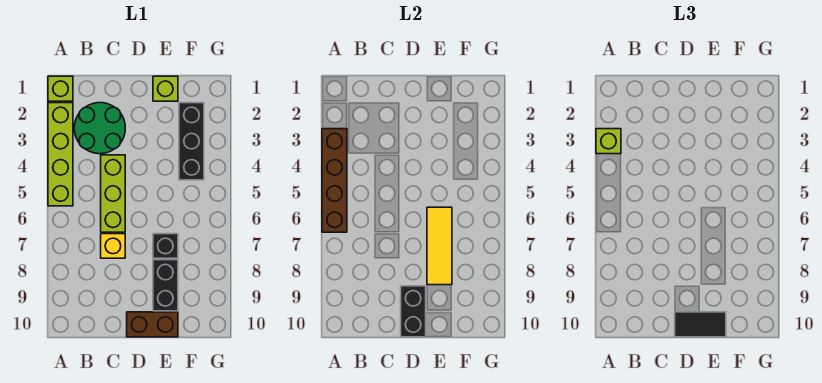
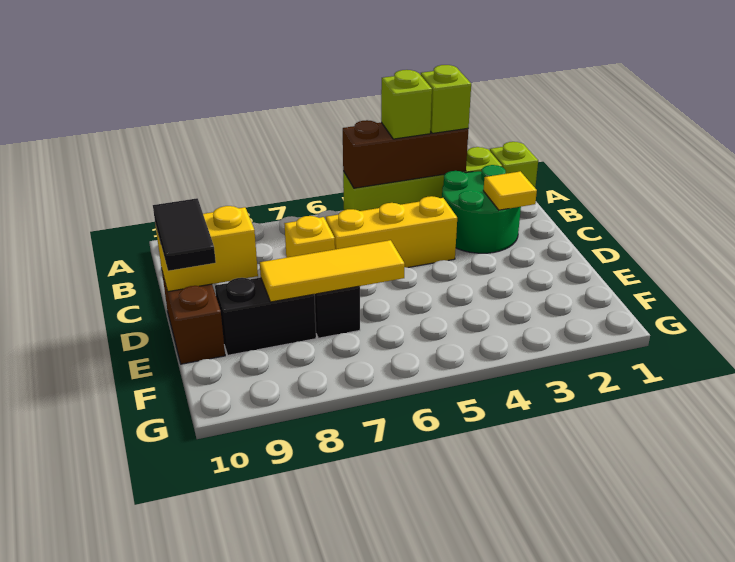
brown 1x4 brick [322,129,347,232] -> brown 1x3 brick [343,120,468,188]
none -> yellow 1x1 tile [483,171,537,210]
lime 1x3 brick [101,155,125,232] -> yellow 1x3 brick [326,196,457,268]
black 1x2 brick [401,286,426,337] -> yellow 1x2 brick [155,206,258,292]
lime 1x1 brick [153,76,178,101] -> lime 1x1 brick moved to [381,70,432,139]
black 1x3 brick [179,103,204,180] -> none

